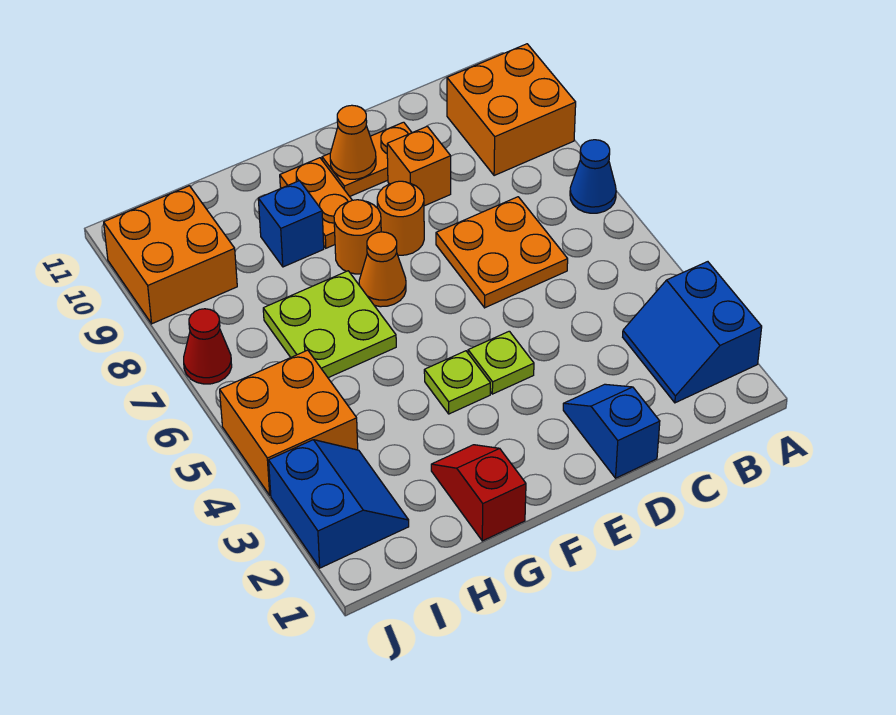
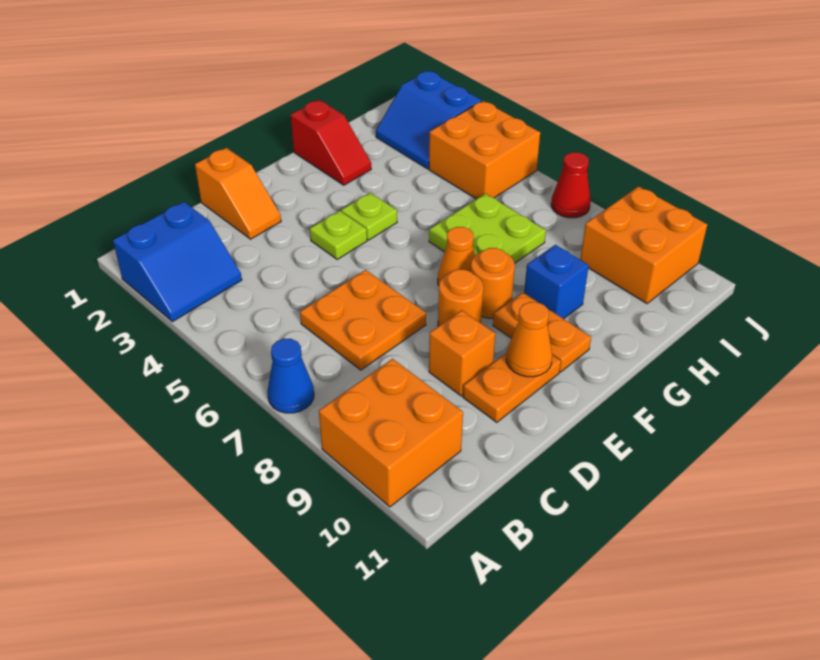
blue 2x2 slope [623,262,762,403] -> blue 2x2 slope turned to [113,202,242,322]
blue 1x2 slope [563,384,660,478] -> orange 1x2 slope [195,148,281,239]

